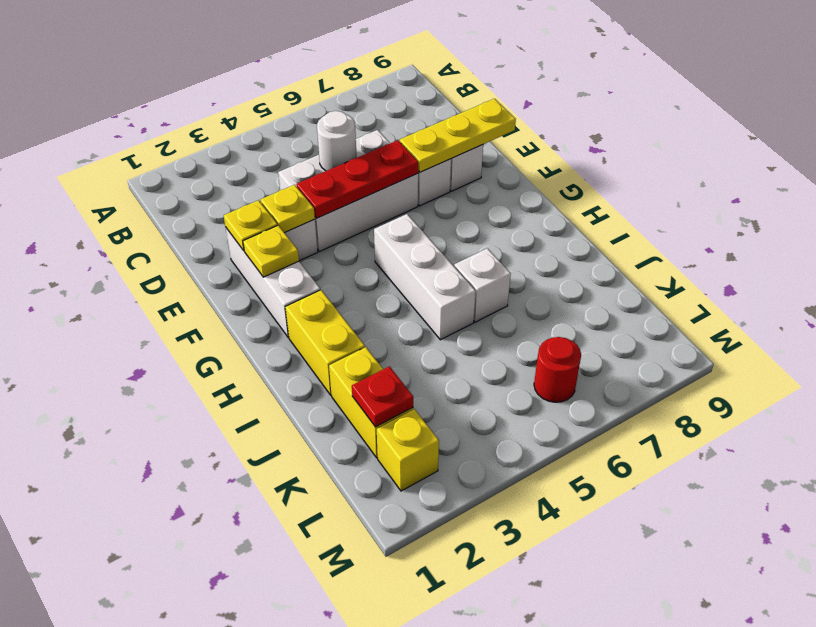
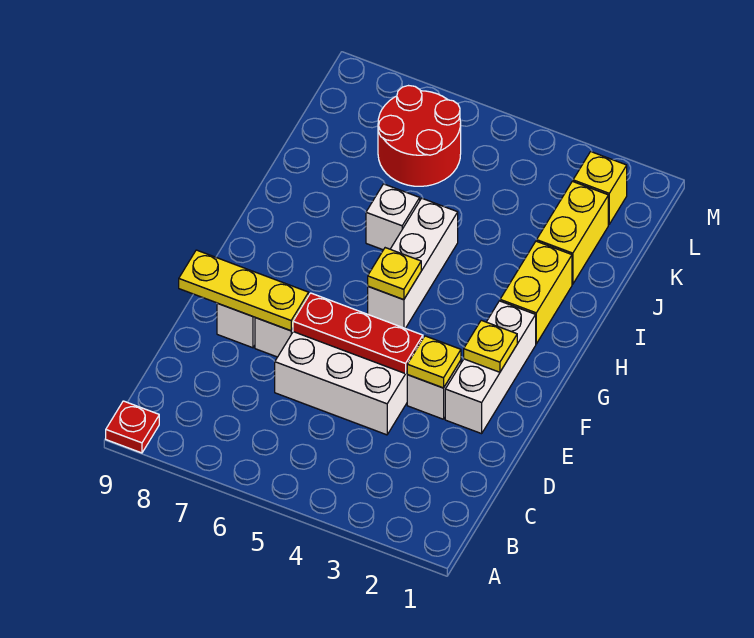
white 1x1 round brick [317,111,357,171] -> none
yellow 1x1 plate [224,200,278,251] -> yellow 1x1 plate moved to [368,248,421,300]
red 1x1 plate [352,366,413,427] -> red 1x1 plate moved to [106,401,159,453]
red 1x1 round brick [534,337,581,402] -> red 2x2 round brick [378,86,461,186]

